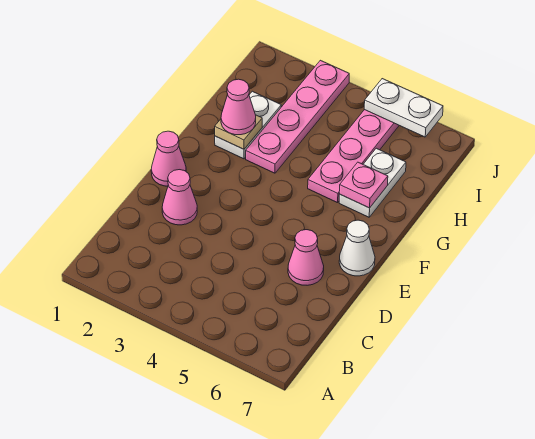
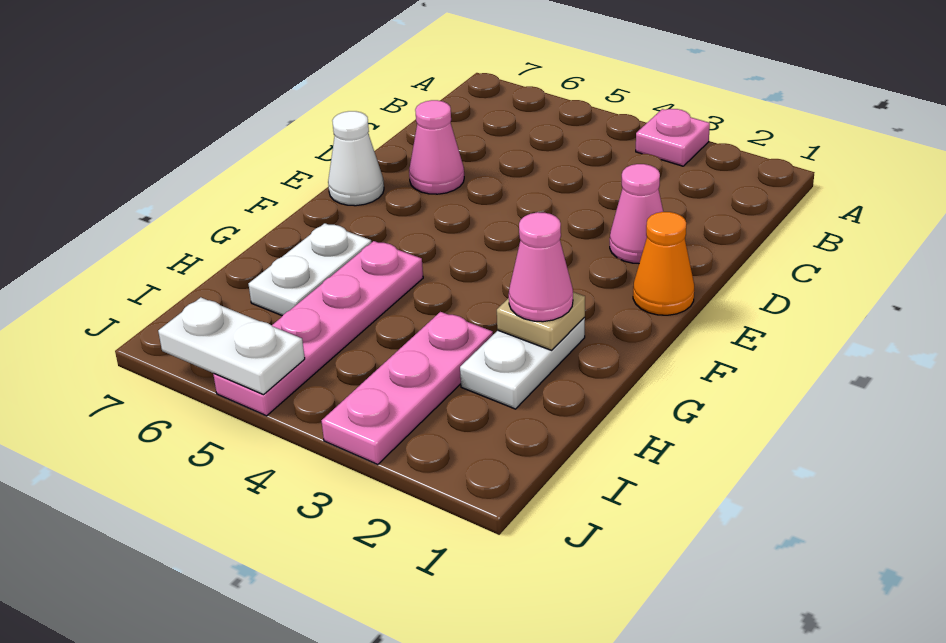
pink 1x1 cone [151,131,186,186] -> orange 1x1 cone [633,212,694,315]
pink 1x4 plate [246,60,349,173] -> pink 1x3 plate [322,312,493,465]
pink 1x1 plate [339,162,388,208] -> pink 1x1 plate moved to [636,109,710,166]

